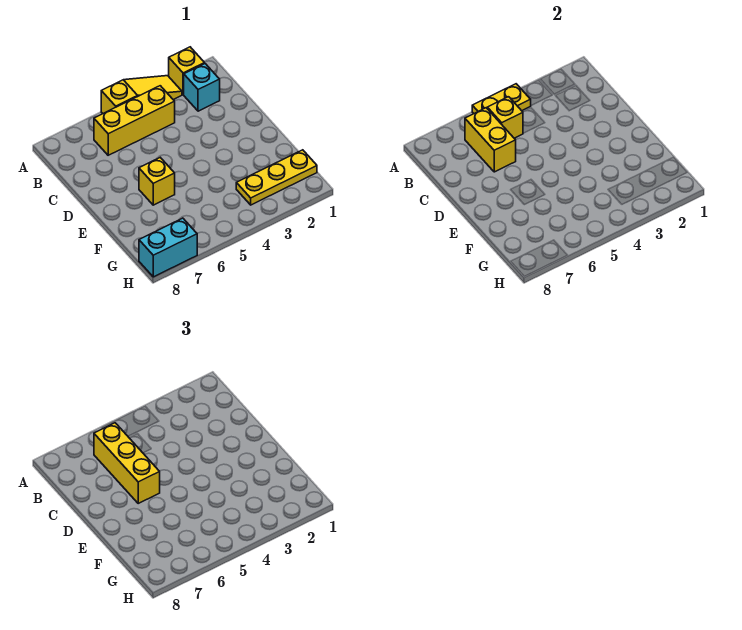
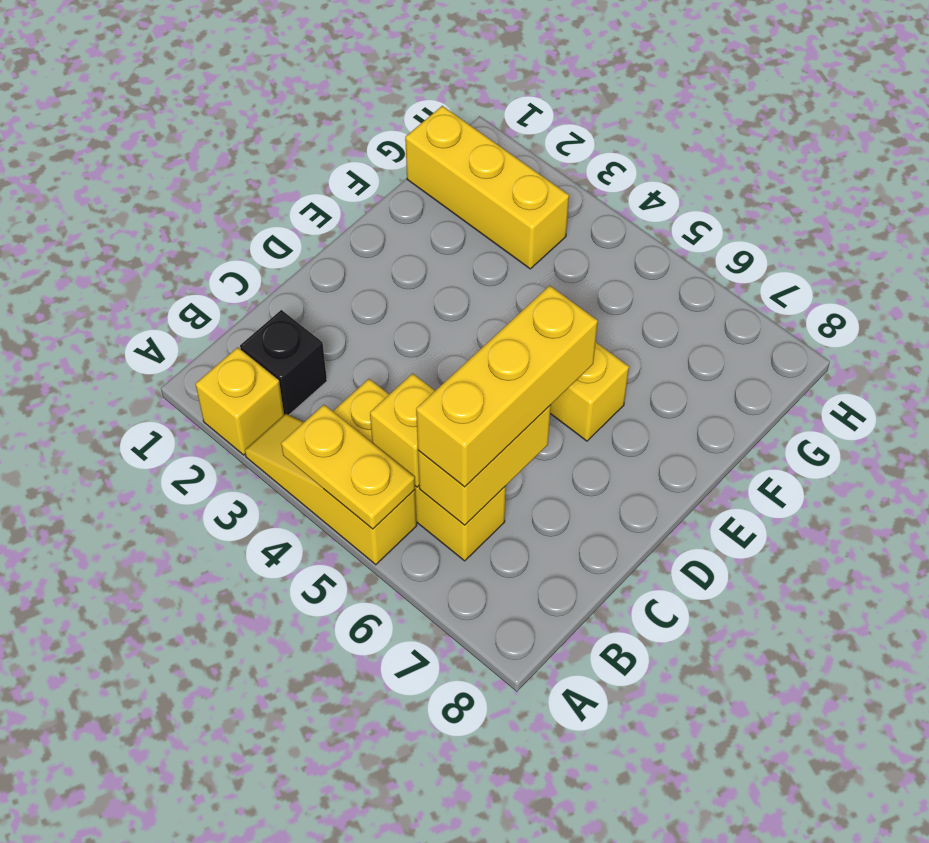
cyan 1x1 brick [184,64,220,111] -> black 1x1 brick [240,310,327,415]
yellow 1x3 plate [236,150,317,205] -> yellow 1x3 brick [405,106,569,269]
cyan 1x2 brick [139,218,197,277] -> none

